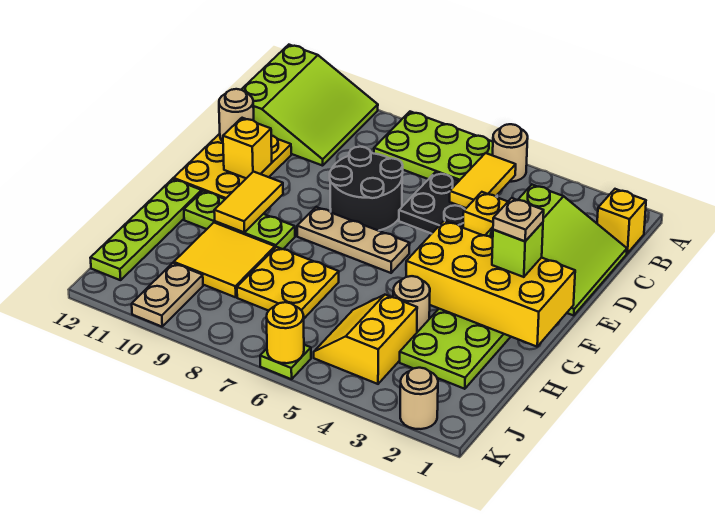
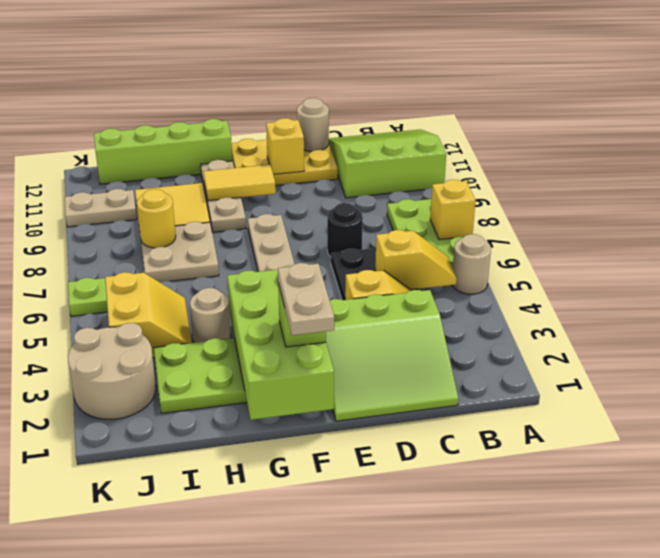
lime 3x3 slope [241,45,378,166] -> lime 3x3 slope turned to [329,129,446,198]
yellow 1x1 brick [597,189,646,253] -> yellow 1x1 brick moved to [430,180,476,240]
yellow 1x2 tile [450,153,516,208] -> yellow 1x2 slope [375,230,457,290]
black 2x2 round brick [330,147,403,231] -> black 1x1 round brick [327,203,363,257]
yellow 2x4 brick [406,221,575,347] -> lime 2x4 brick [227,266,334,420]
tan 1x1 plate [493,198,544,241] -> tan 1x2 plate [278,263,334,335]
lime 1x3 plate [184,191,295,249] -> tan 1x3 plate [201,160,246,232]
lime 1x4 plate [91,179,202,280] -> lime 1x4 brick [94,119,232,184]
yellow 2x2 plate [237,247,339,318] -> tan 2x2 plate [141,222,219,282]
yellow 2x2 slope [314,295,417,384] -> yellow 2x2 slope turned to [105,272,192,358]
tan 1x1 round brick [400,368,438,429] -> tan 2x2 round brick [68,323,156,420]
yellow 1x1 round brick [266,302,304,363] -> yellow 1x1 round brick moved to [137,189,176,248]

